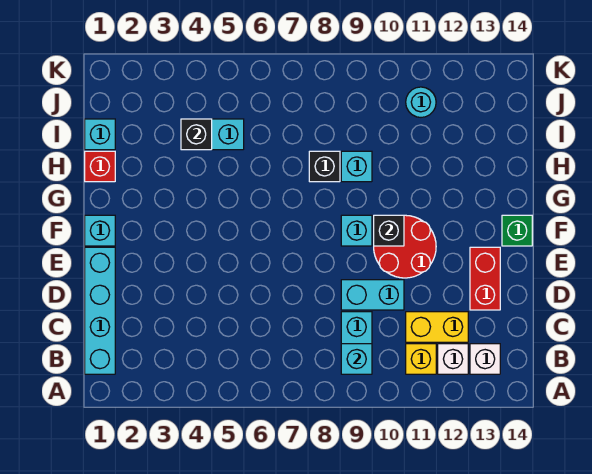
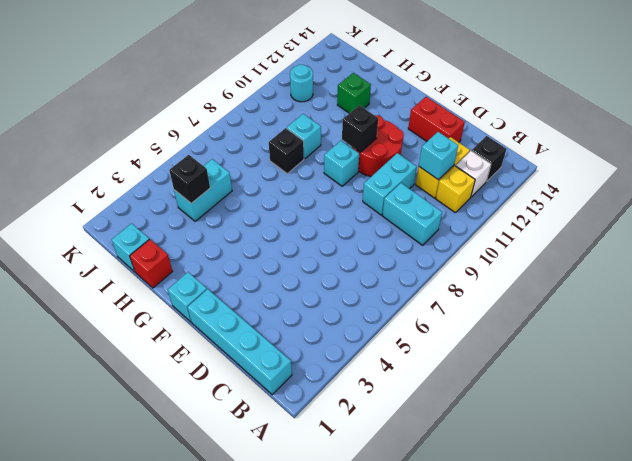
cyan 1x1 brick [341,344,372,374] -> cyan 1x1 brick moved to [419,132,458,180]
white 1x1 brick [470,344,500,374] -> black 1x1 brick [472,136,506,182]
green 1x1 brick [502,215,532,246] -> green 1x1 brick moved to [337,73,371,113]

